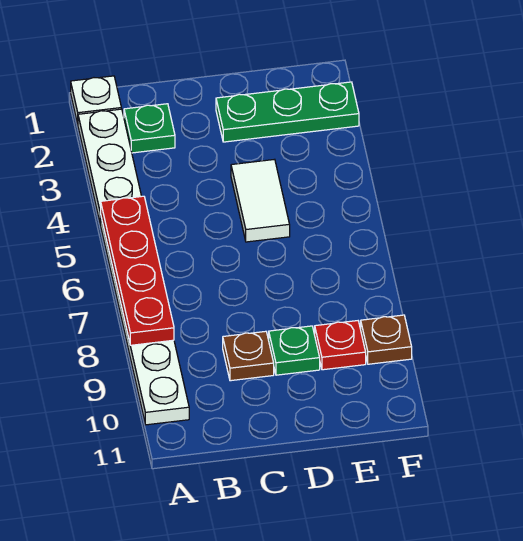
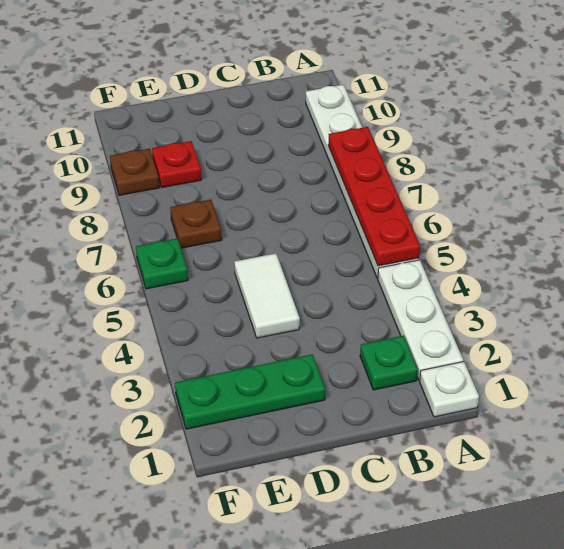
brown 1x1 plate [223,331,274,381] -> brown 1x1 plate moved to [170,200,222,248]
green 1x1 plate [269,326,320,375] -> green 1x1 plate moved to [136,238,188,289]

